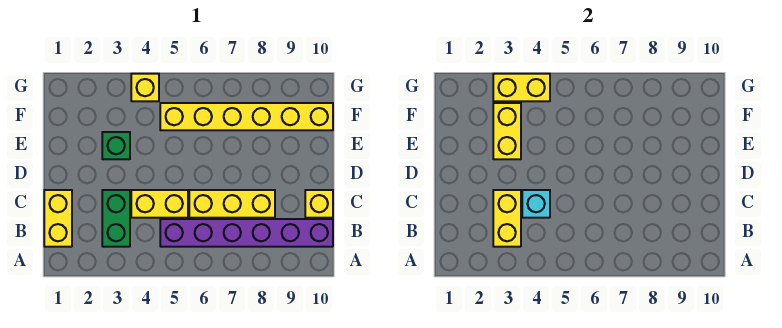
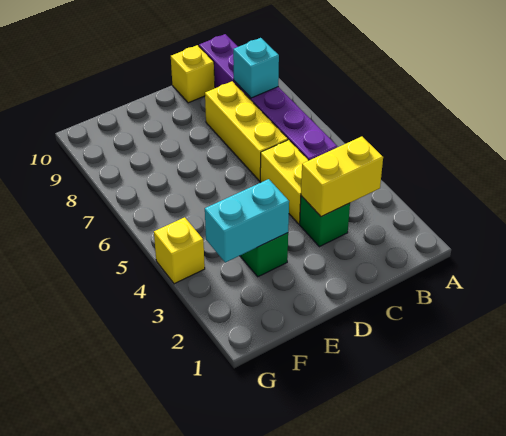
yellow 1x2 brick [44,190,72,247] -> none
green 1x2 brick [102,190,130,247] -> green 1x1 brick [300,196,350,247]
cyan 1x1 brick [522,190,550,218] -> cyan 1x1 brick moved to [233,38,279,98]
yellow 1x2 brick [493,103,521,159] -> cyan 1x2 brick [205,179,289,262]
yellow 1x6 brick [160,103,333,130] -> none
yellow 1x2 brick [493,74,550,101] -> none

